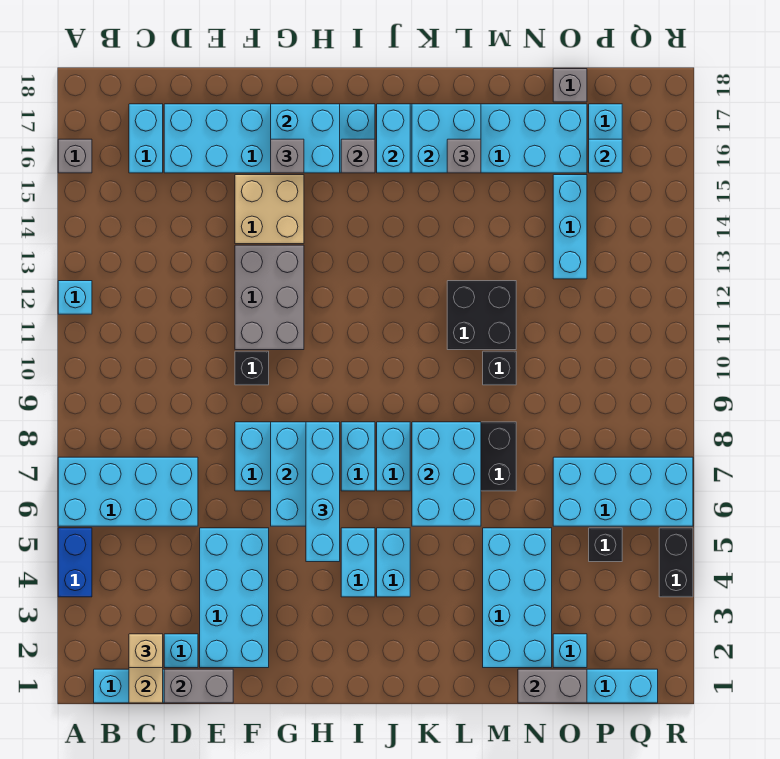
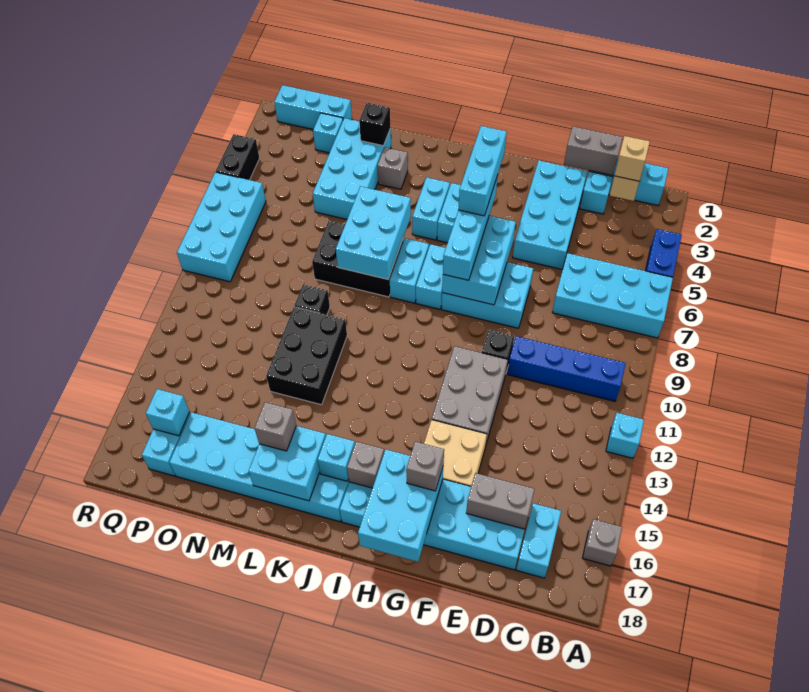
none -> blue 1x4 brick [507,336,626,401]
cyan 2x2 brick [271,104,340,173] -> cyan 2x3 brick [358,450,443,562]
cyan 1x2 brick [377,104,410,173] -> cyan 1x1 brick [318,434,355,481]
black 2x2 brick [447,281,516,350] -> black 2x3 brick [266,307,347,405]
grey 1x2 brick [518,669,587,703] -> grey 1x2 brick moved to [466,473,535,529]
cyan 2x4 brick [553,457,693,526] -> cyan 2x4 brick turned to [177,172,266,282]
cyan 1x3 brick [553,175,587,279] -> cyan 1x3 brick moved to [458,126,507,216]
grey 1x1 brick [553,69,587,102] -> grey 1x1 brick moved to [377,147,408,189]
black 1x1 brick [589,528,622,562] -> black 1x1 brick moved to [359,103,390,146]

